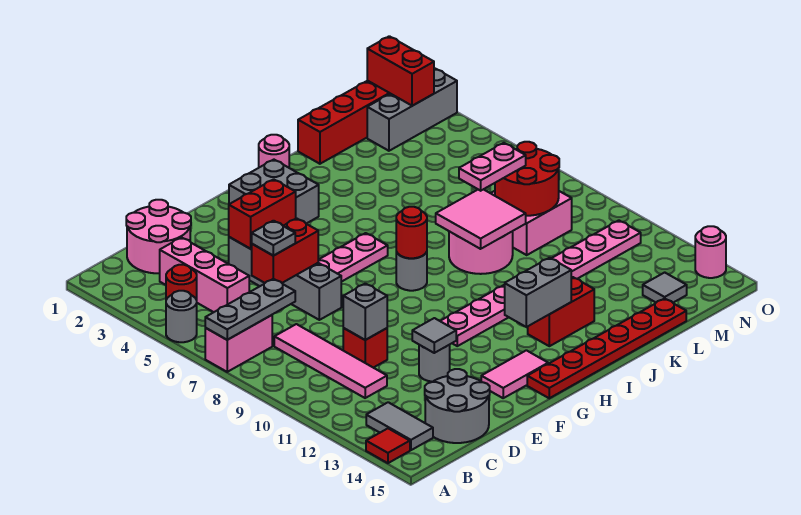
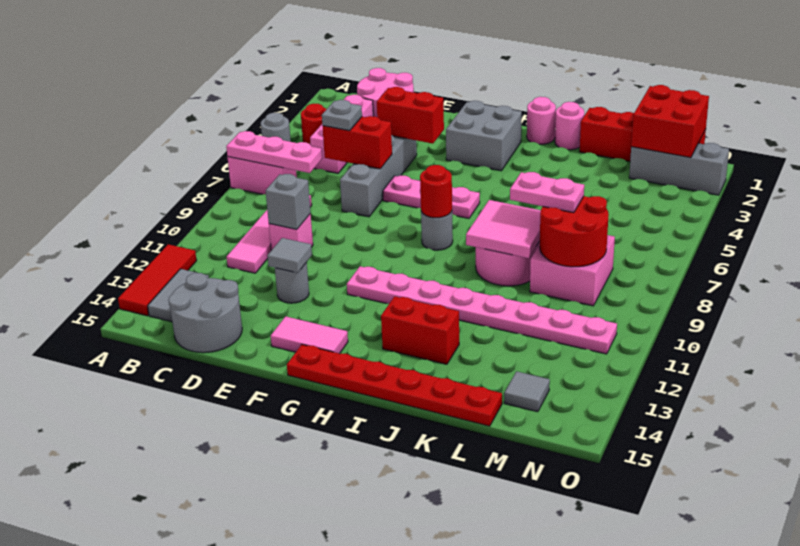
grey 1x3 plate [205,279,295,340] -> pink 1x3 plate [226,131,323,173]
red 1x1 tile [366,428,410,463] -> red 1x3 tile [118,244,197,316]
red 1x1 brick [343,328,387,368] -> pink 1x1 brick [269,214,313,250]
grey 1x2 brick [505,258,571,327] -> none
red 1x2 brick [367,36,434,106] -> red 2x2 brick [631,85,709,158]
pink 1x1 round brick [695,226,726,278] -> pink 1x1 round brick moved to [555,102,584,150]

